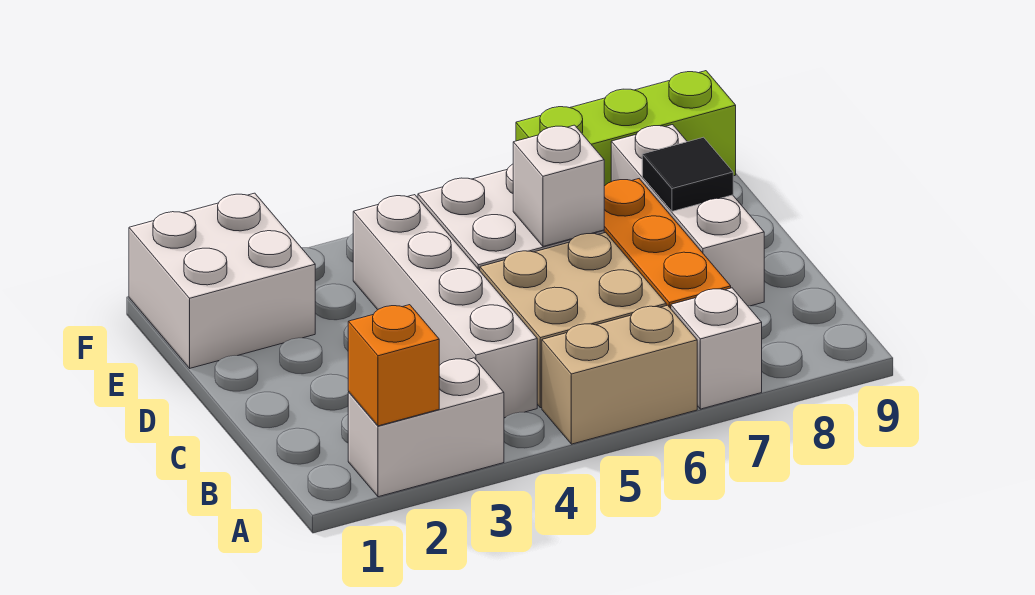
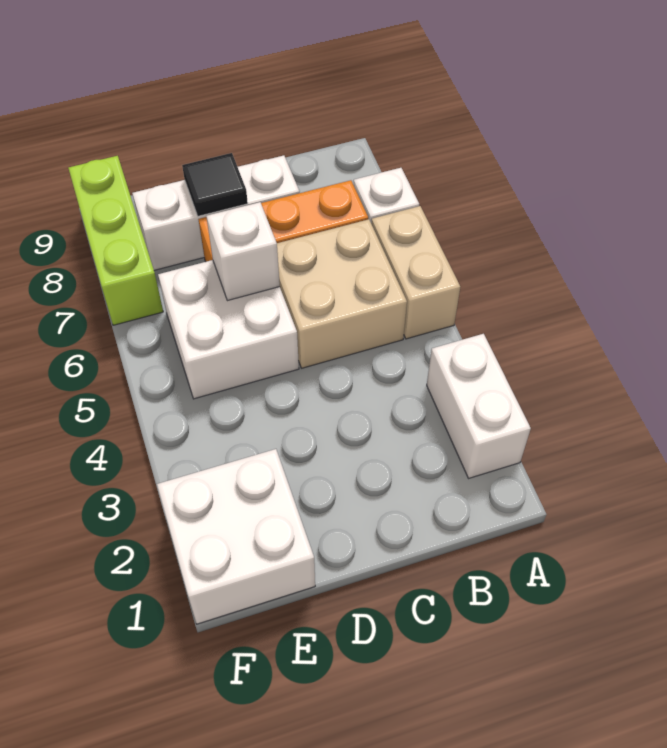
orange 1x1 brick [348,305,439,426] -> none
white 1x4 brick [353,195,537,418] -> none

